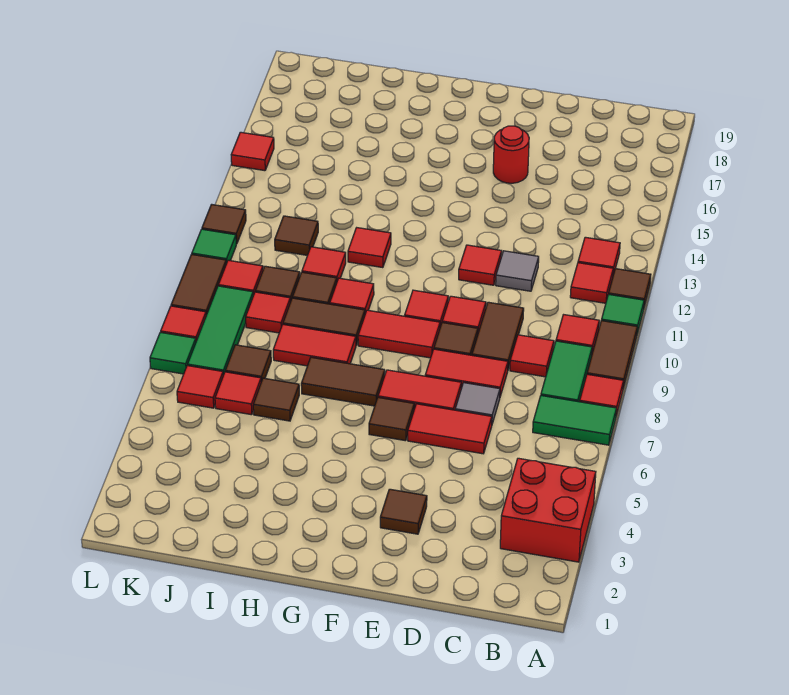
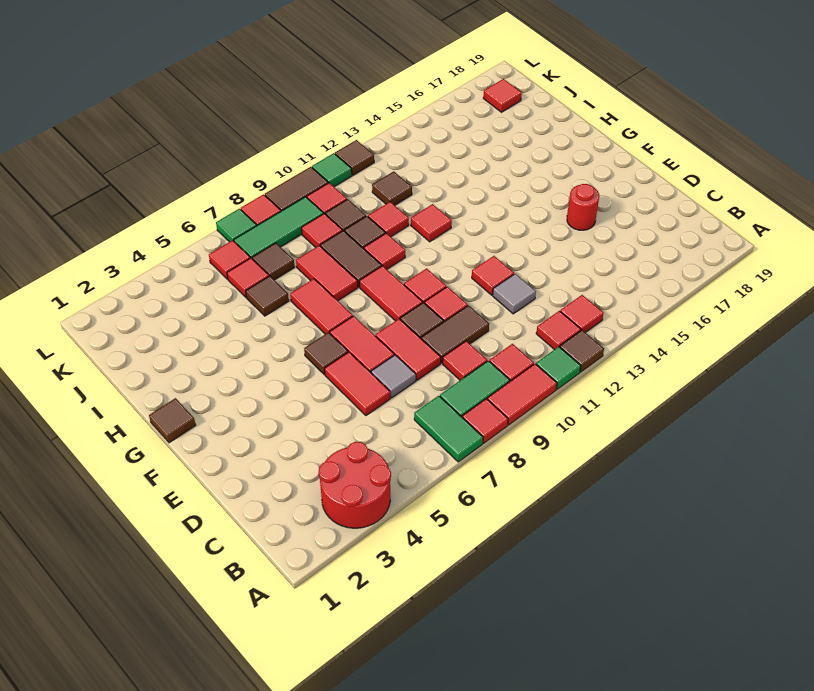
red 2x2 brick [500,458,596,562] -> red 2x2 round brick [319,442,391,528]
brown 1x2 tile [587,321,637,388] -> red 1x2 tile [487,364,557,425]
brown 1x1 tile [380,489,427,534] -> brown 1x1 tile moved to [149,398,196,443]
brown 1x2 tile [301,357,385,406] -> red 1x2 tile [290,279,353,334]
red 1x1 tile [231,132,274,171] -> red 1x1 tile moved to [483,79,522,112]

